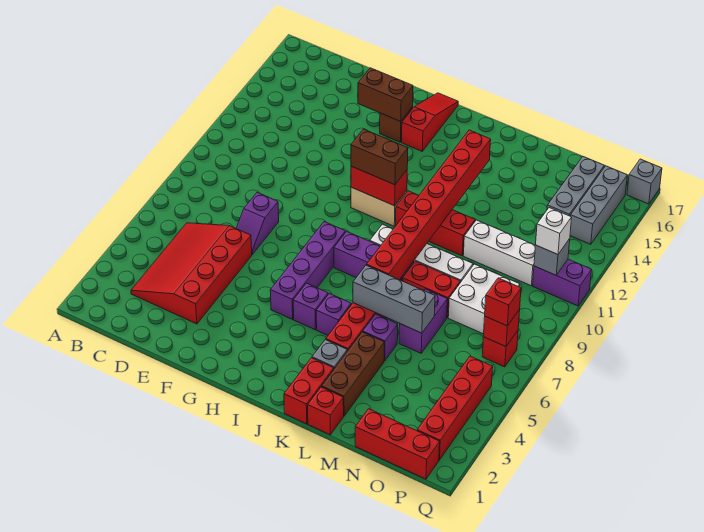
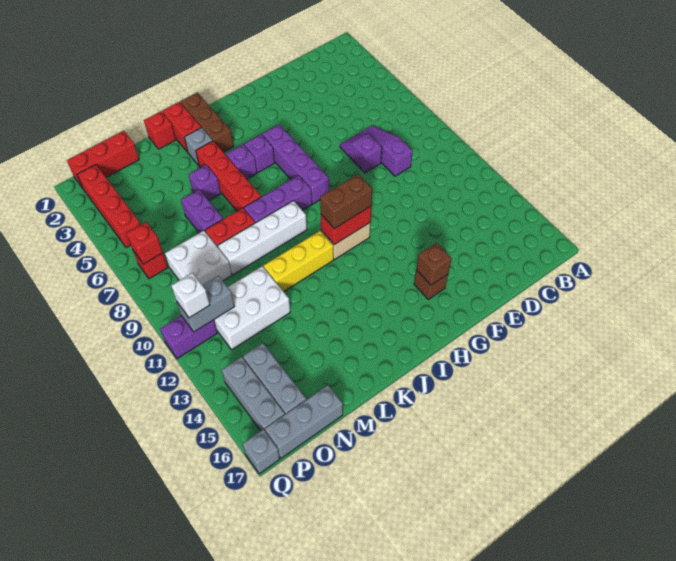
red 3x4 slope [131,223,252,324] -> none
none -> purple 1x3 slope [357,125,413,176]
brown 1x2 brick [358,68,413,122] -> brown 1x1 brick [416,243,452,285]
red 1x3 slope [402,93,458,151] -> none
red 1x3 brick [396,191,475,256] -> yellow 1x3 brick [263,231,334,292]
grey 1x3 brick [353,265,435,333] -> grey 1x3 brick moved to [265,385,343,458]
red 1x8 brick [366,130,491,280] -> none
brown 1x3 brick [322,332,384,416] -> brown 1x3 brick moved to [180,93,234,152]
white 1x3 brick [463,220,535,286] -> white 2x3 brick [214,266,290,350]
red 1x1 brick [485,278,521,326] -> none
grey 1x1 brick [534,239,570,275] -> grey 1x2 brick [177,276,235,332]

